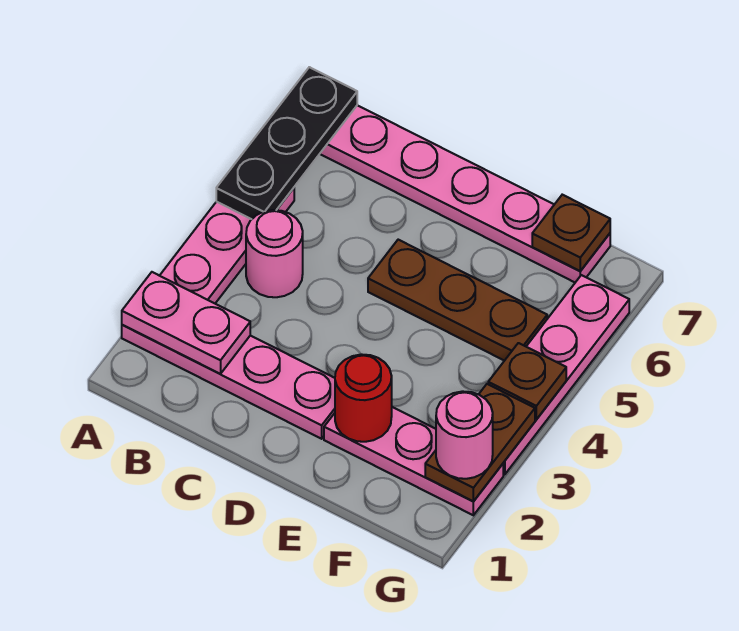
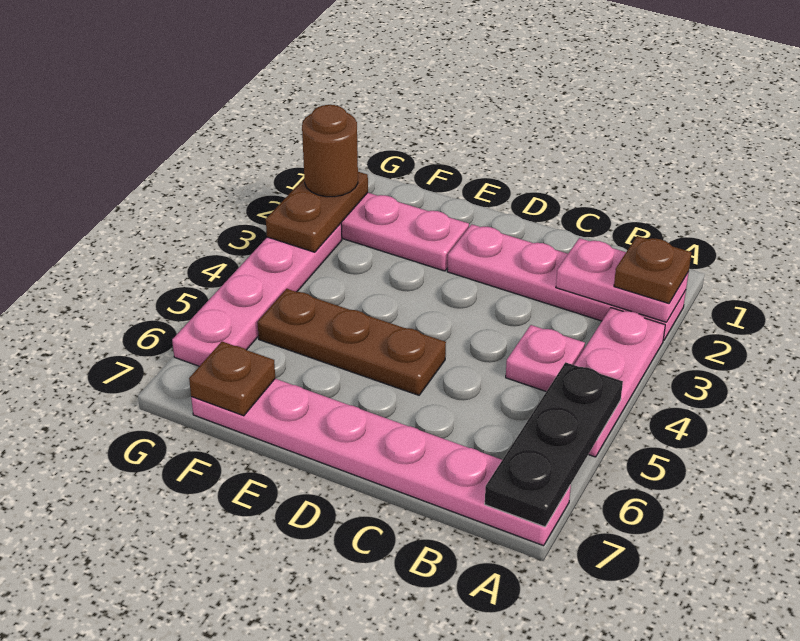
pink 1x1 round brick [246,210,303,297] -> pink 1x1 plate [506,325,585,392]
red 1x1 round brick [335,354,392,442] -> none
pink 1x1 round brick [436,391,493,479] -> brown 1x1 round brick [302,105,358,197]
brown 1x1 plate [488,343,566,419] -> brown 1x1 plate moved to [614,236,692,303]

